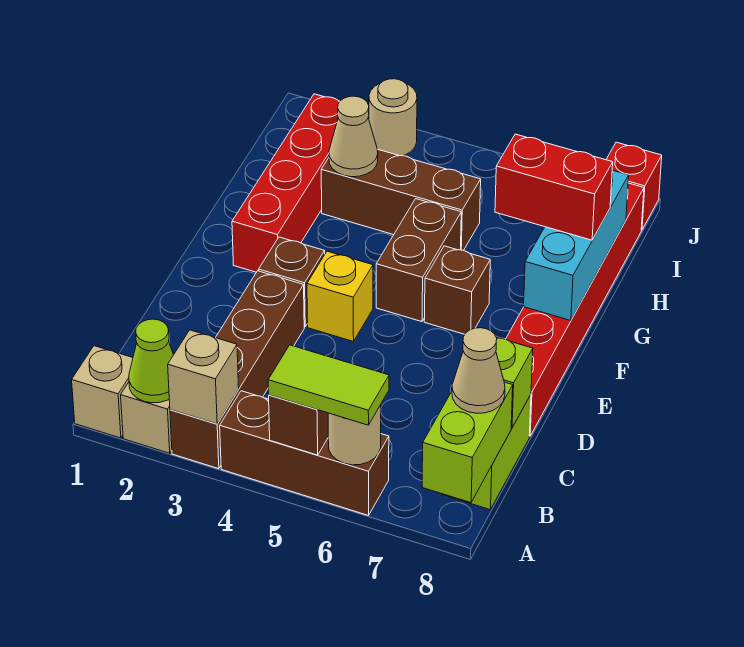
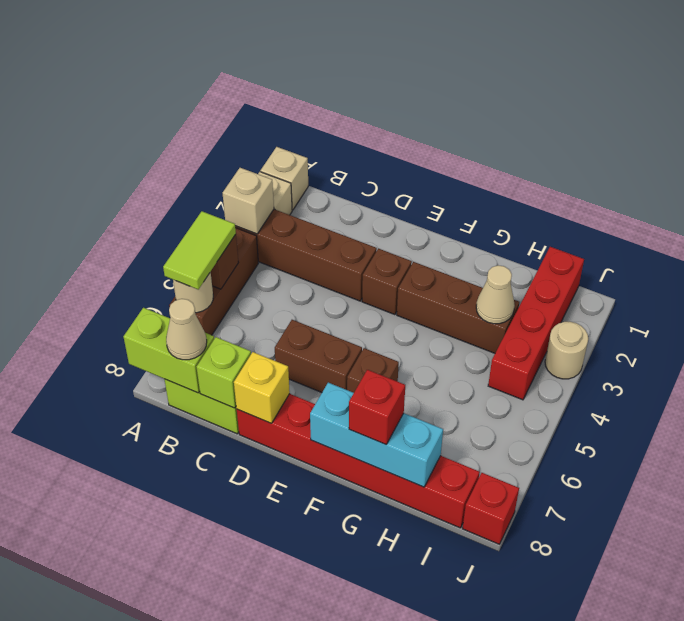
lime 1x1 cone [129,319,173,403] -> none
yellow 1x1 brick [307,251,373,341] -> yellow 1x1 brick moved to [234,352,290,423]
red 1x4 brick [232,94,340,272] -> red 1x4 brick turned to [488,247,584,400]
brown 1x2 brick [376,199,461,322] -> brown 1x2 brick moved to [275,320,362,392]
red 1x2 brick [495,134,613,240] -> red 1x1 brick [349,370,405,445]
brown 1x3 brick [321,149,481,251] -> brown 1x3 brick turned to [397,262,519,353]

